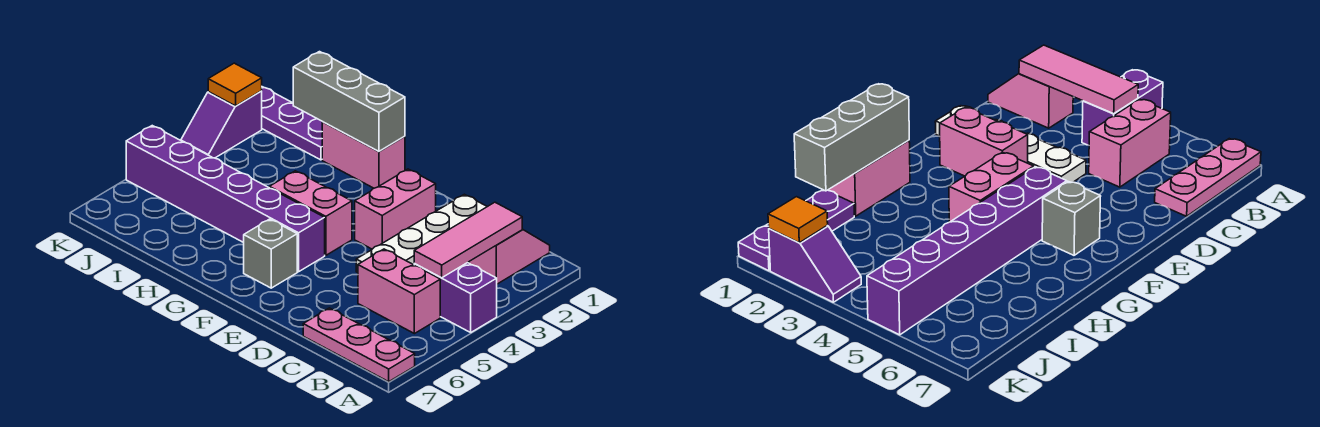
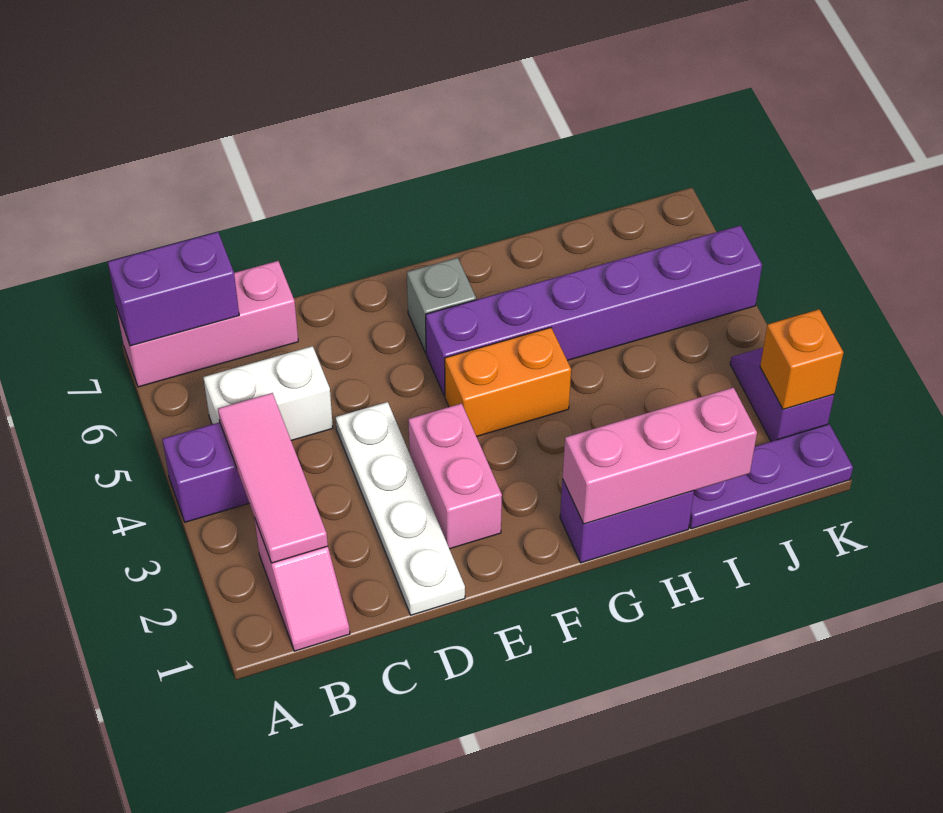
pink 1x3 plate [303,308,415,382] -> pink 1x3 brick [116,261,298,387]
none -> purple 1x2 brick [108,232,239,346]
pink 1x2 brick [358,249,440,334] -> white 1x2 brick [203,346,333,441]
pink 1x2 brick [269,171,352,255] -> orange 1x2 brick [445,328,571,436]
pink 1x2 brick [322,122,405,188] -> purple 1x2 brick [560,479,694,563]
grey 1x3 brick [293,52,405,152] -> pink 1x3 brick [563,387,757,524]
orange 1x1 tile [208,63,262,106] -> orange 1x1 brick [760,309,844,409]

